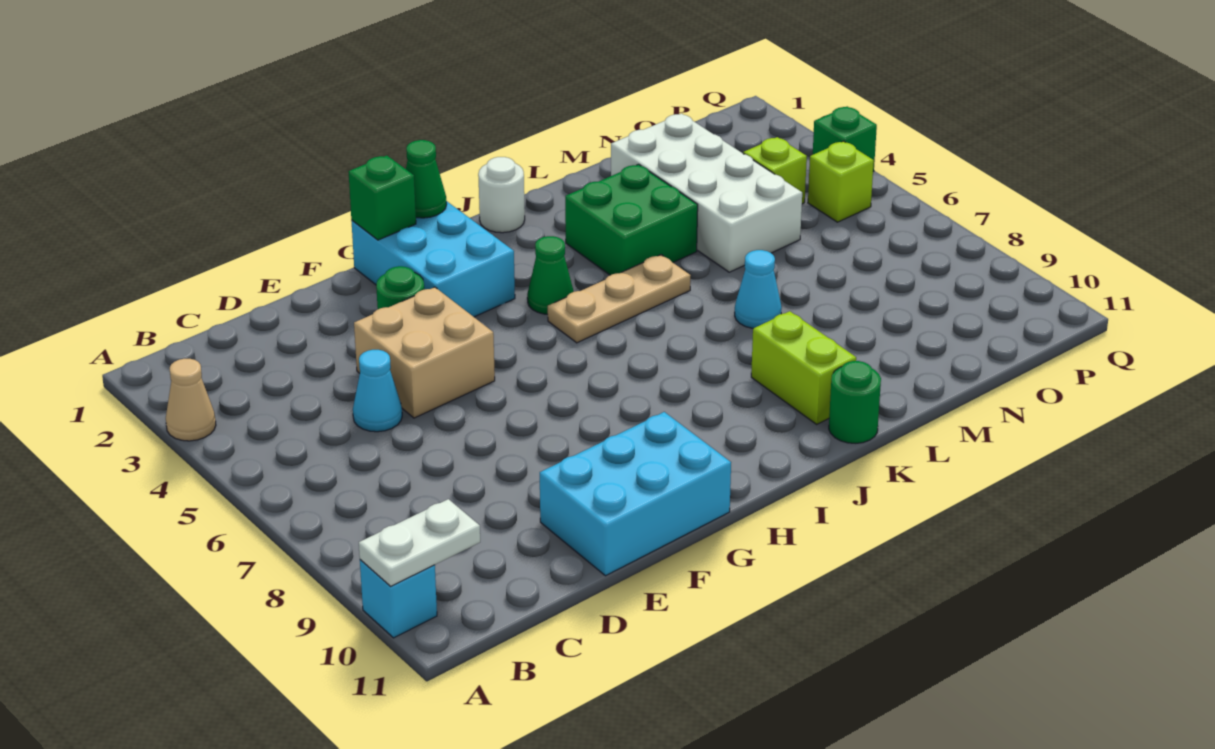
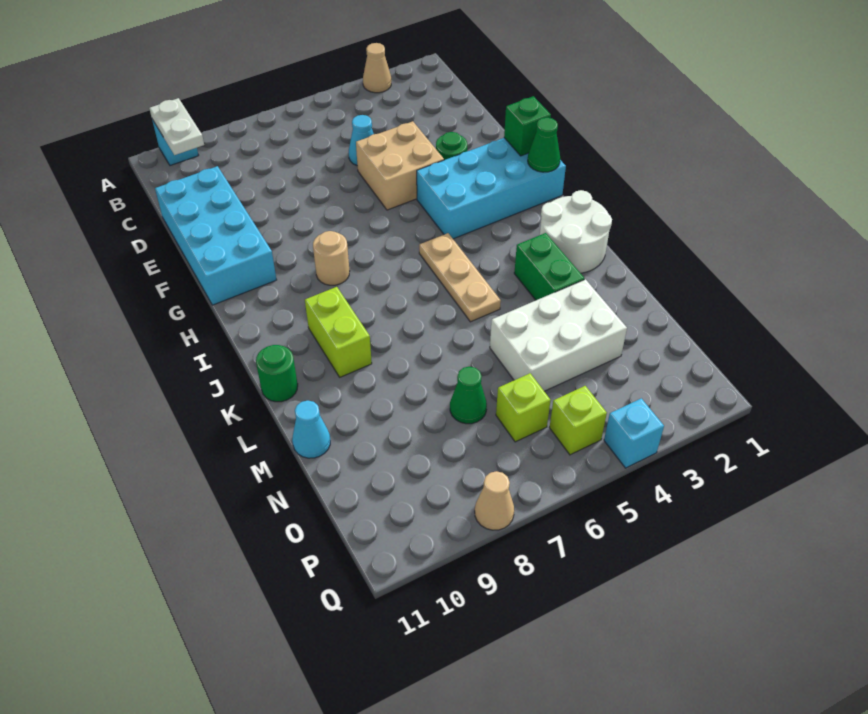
cyan 2x3 brick [540,412,731,576] -> cyan 2x4 brick [155,166,276,305]
cyan 2x3 brick [351,201,515,317] -> cyan 2x4 brick [417,138,566,239]
none -> tan 1x1 round brick [313,231,350,285]
green 1x1 cone [527,236,574,314] -> green 1x1 cone moved to [450,367,487,424]
white 1x1 round brick [478,157,525,233] -> white 2x2 round brick [540,190,612,273]
green 2x2 brick [565,164,698,275] -> green 1x2 brick [514,233,584,300]
lime 1x2 brick [751,311,856,424] -> lime 1x2 brick turned to [305,287,372,377]
cyan 1x1 cone [735,250,782,328] -> cyan 1x1 cone moved to [292,401,330,458]
white 2x4 brick [611,114,802,272] -> white 2x3 brick [490,279,627,391]
lime 1x1 brick [743,137,807,204] -> lime 1x1 brick moved to [496,373,551,442]
green 1x1 brick [813,107,877,171] -> cyan 1x1 brick [604,398,664,468]
none -> tan 1x1 cone [475,471,514,530]

